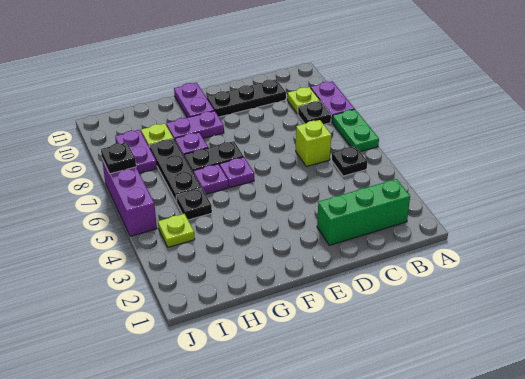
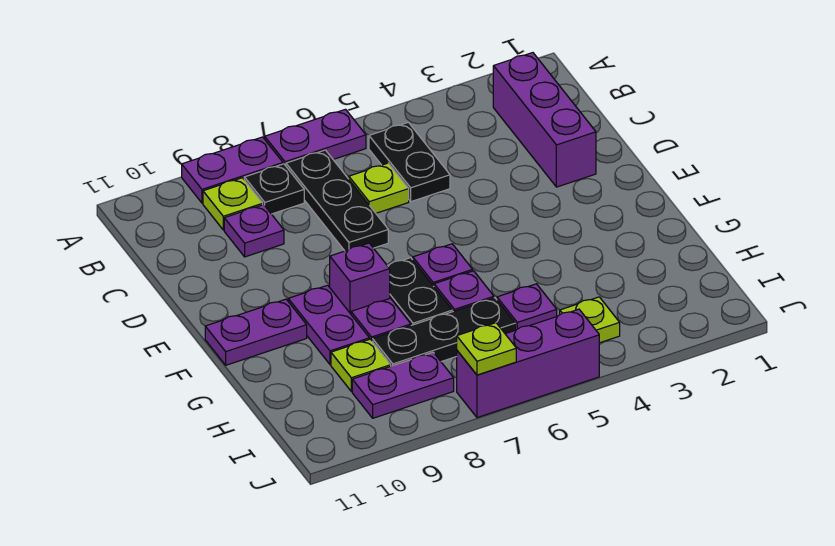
green 1x2 plate [332,109,379,152] -> purple 1x2 plate [265,109,366,166]
green 1x3 brick [317,179,410,245] -> purple 1x3 brick [493,53,596,187]
black 1x1 plate [332,146,367,176] -> black 1x2 plate [369,122,450,202]
lime 1x1 brick [296,120,331,167] -> lime 1x1 plate [349,163,409,213]
none -> purple 1x1 plate [224,205,284,257]
black 1x3 plate [207,79,286,117] -> black 1x3 plate moved to [286,150,388,251]
none -> purple 1x1 brick [330,243,390,314]
black 1x1 plate [176,188,212,220] -> purple 1x1 plate [497,284,557,330]
black 1x1 plate [101,142,136,174] -> lime 1x1 plate [457,323,516,375]

